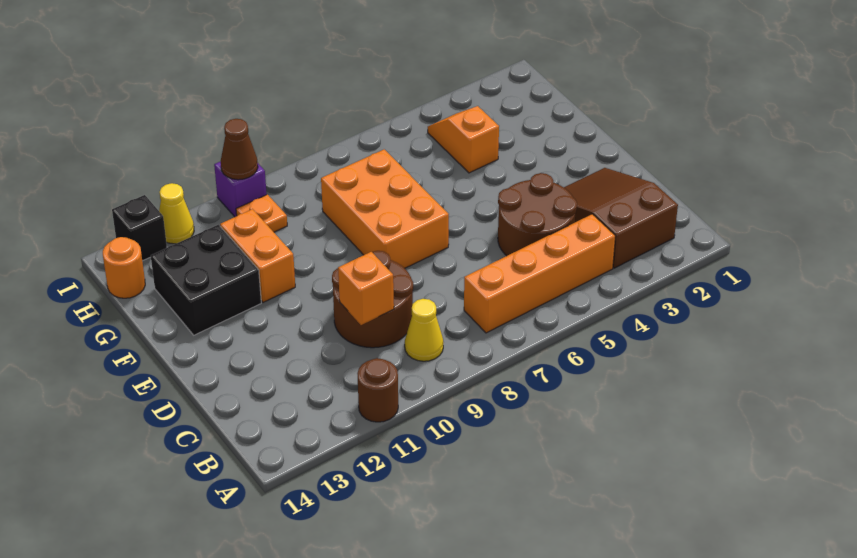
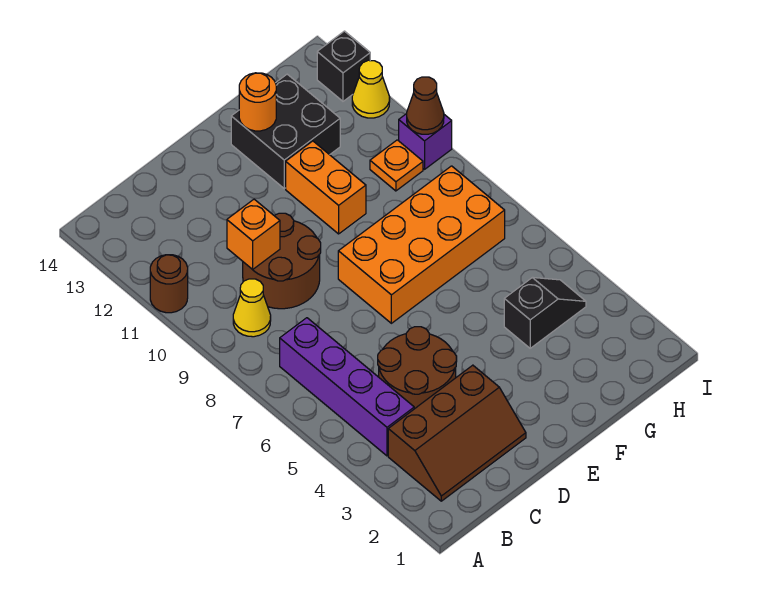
brown 2x3 slope [564,168,678,268] -> brown 2x3 slope turned to [388,365,526,501]
orange 1x4 brick [464,214,616,333] -> purple 1x4 brick [280,318,414,456]
orange 2x3 brick [321,149,449,268] -> orange 2x4 brick [338,166,505,323]
orange 1x2 brick [220,209,295,302] -> orange 1x2 brick turned to [286,141,366,234]
orange 1x2 slope [428,106,499,173] -> black 1x2 slope [504,278,586,348]
orange 1x1 round brick [103,237,145,298] -> orange 1x1 round brick moved to [239,73,276,131]

